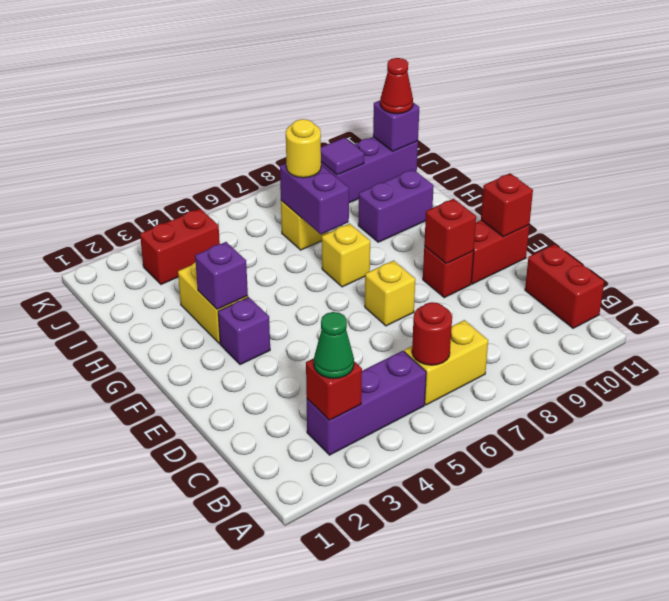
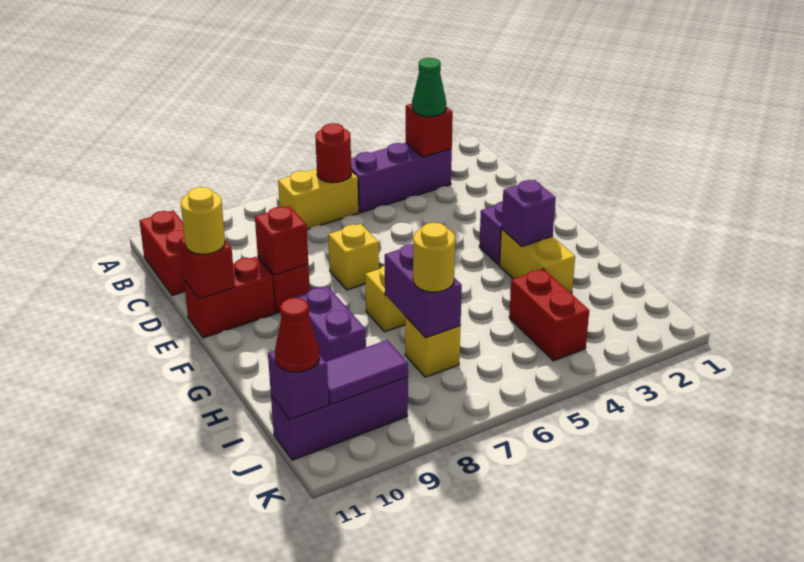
none -> yellow 1x1 round brick [181,187,225,254]
purple 1x2 brick [358,170,434,242] -> purple 1x2 brick turned to [293,286,366,362]
red 1x2 brick [140,209,220,284] -> red 1x2 brick turned to [509,269,589,361]
purple 1x1 tile [321,138,364,175] -> purple 1x2 tile [326,340,408,405]

